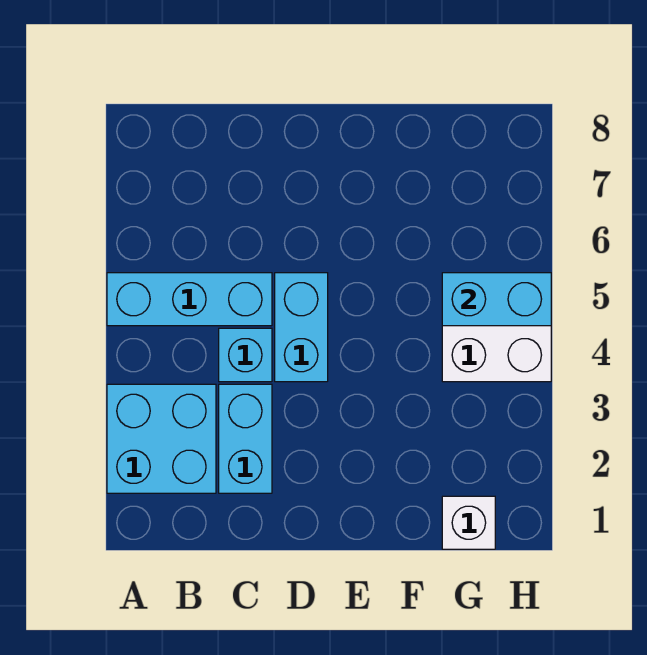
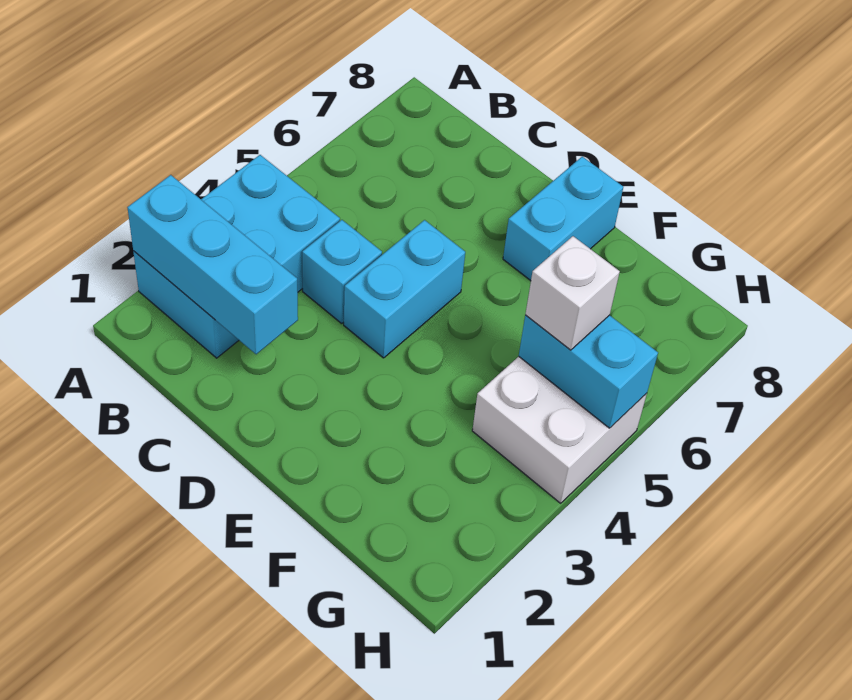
cyan 2x2 brick [107,384,216,493] -> cyan 2x3 brick [133,155,340,358]
cyan 1x3 brick [107,273,272,326] -> cyan 1x3 brick moved to [127,175,298,354]
cyan 1x2 brick [219,384,272,493] -> cyan 1x2 brick moved to [503,157,623,281]
white 1x1 brick [442,496,495,549] -> white 1x1 brick moved to [525,236,620,350]

